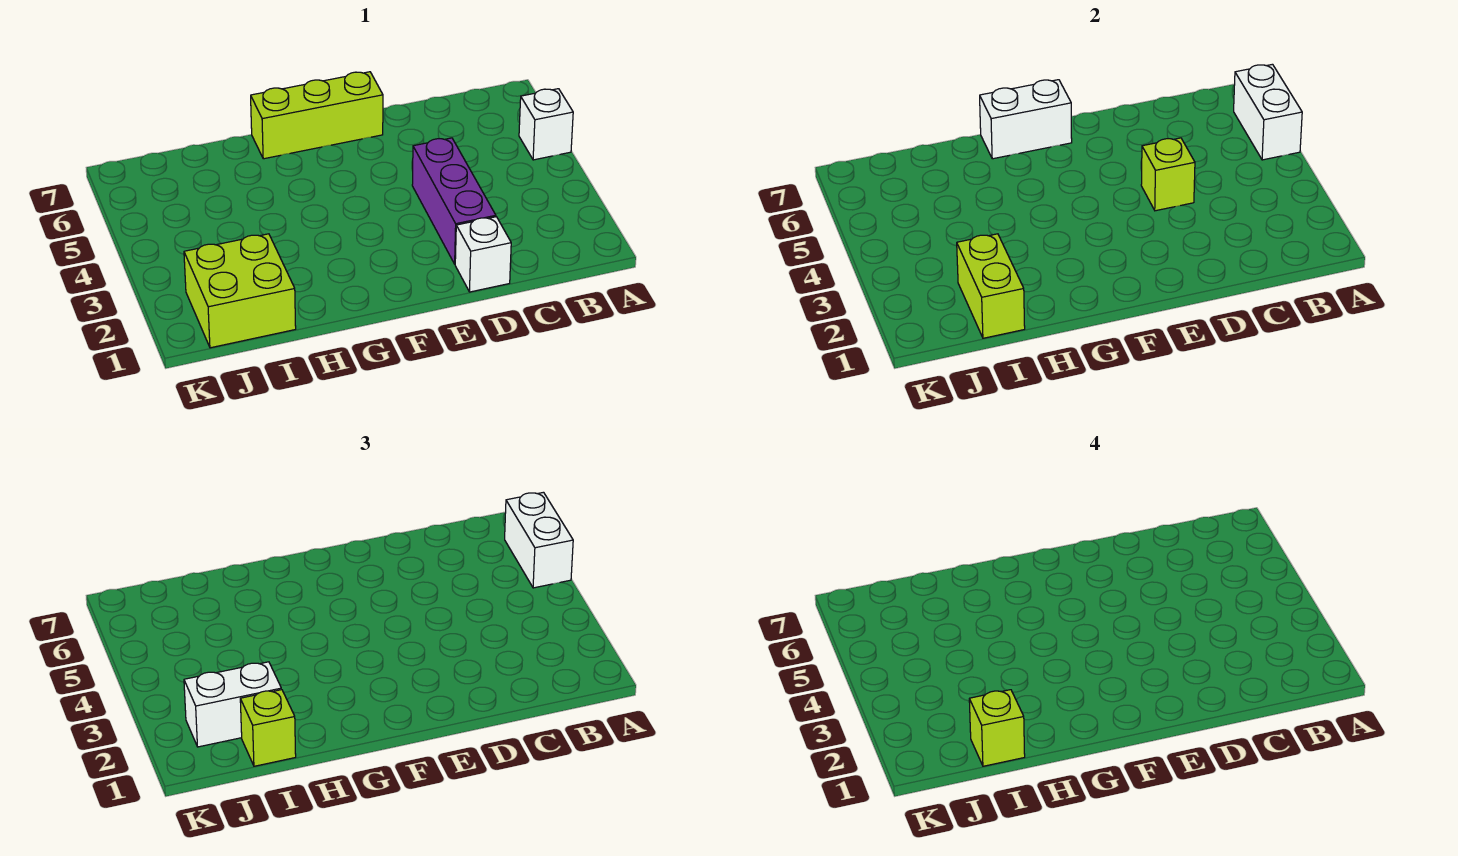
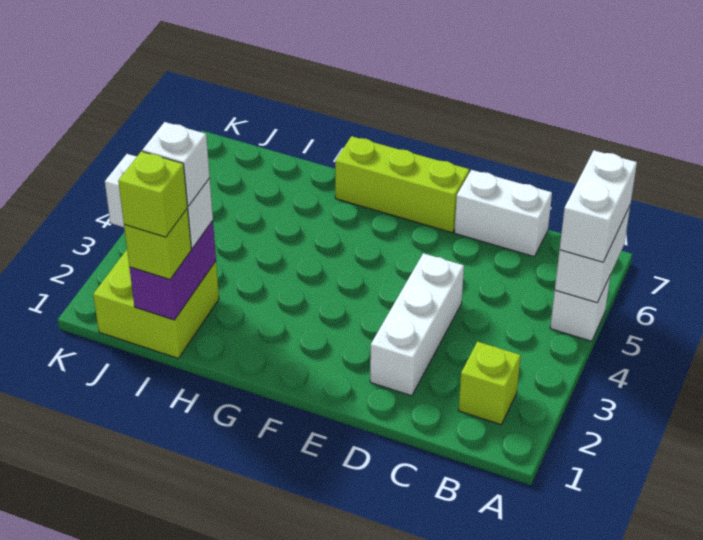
white 1x1 brick [455,217,511,292] -> white 1x1 brick moved to [142,122,210,206]
purple 1x3 brick [412,138,496,264] -> white 1x3 brick [370,253,464,396]
lime 1x1 brick [1141,138,1195,211] -> lime 1x1 brick moved to [459,342,521,424]
white 1x2 brick [980,80,1072,159] -> white 1x2 brick moved to [454,170,552,256]
lime 1x2 brick [957,234,1025,338] -> purple 1x2 brick [129,221,216,320]

